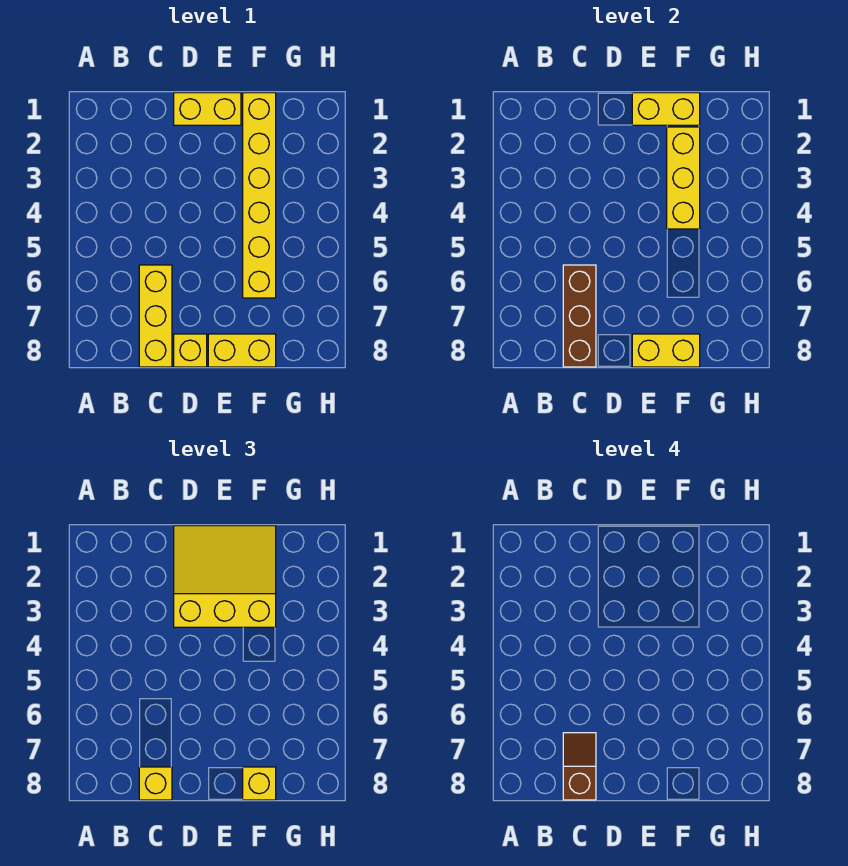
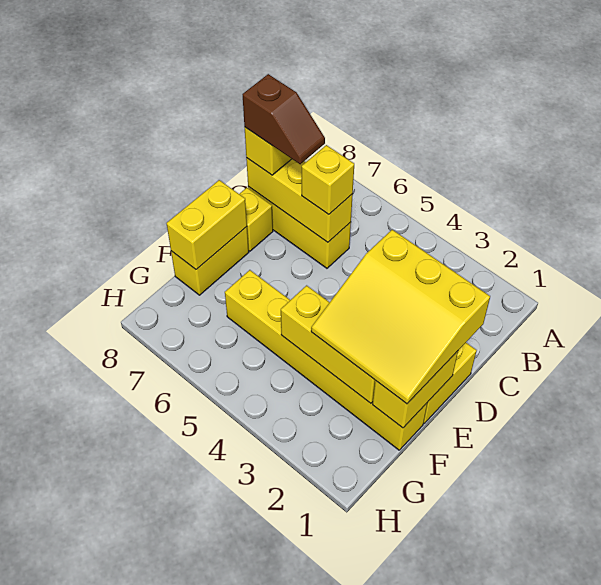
brown 1x3 brick [563,265,596,367] -> yellow 1x3 brick [246,158,353,242]
yellow 3x3 slope [174,526,276,627] -> yellow 3x3 slope turned to [311,230,490,404]
yellow 1x1 brick [243,767,276,800] -> yellow 1x1 brick moved to [302,145,354,215]

